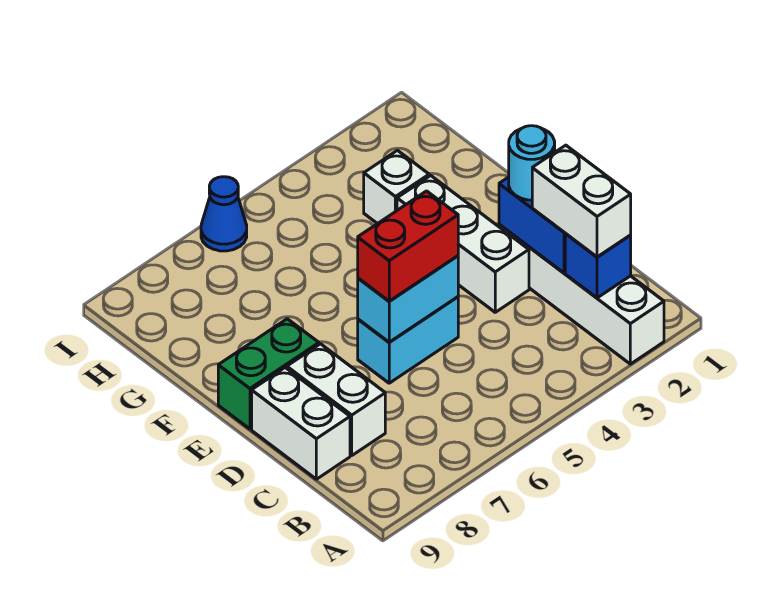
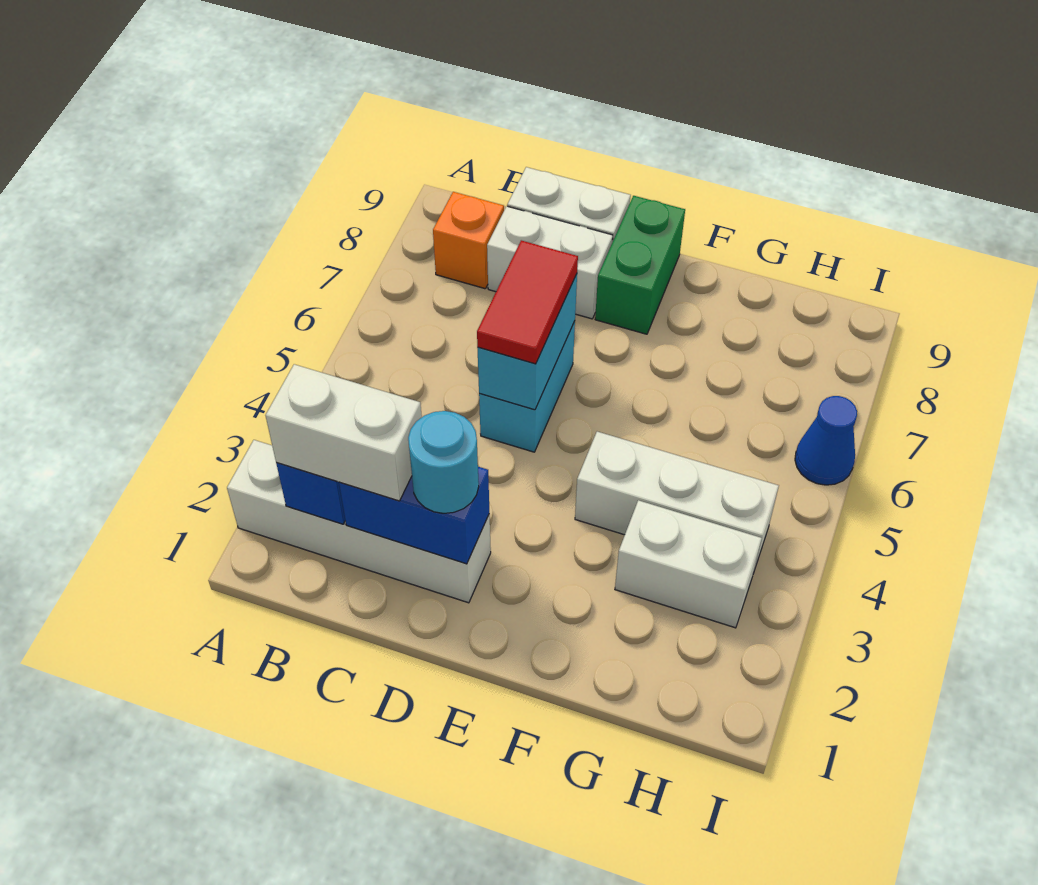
none -> orange 1x1 brick [433,192,504,289]
white 1x3 brick [397,176,529,312] -> white 1x3 brick moved to [575,432,779,570]
red 1x2 brick [358,191,458,301] -> red 1x2 tile [477,240,578,364]
white 1x1 brick [364,150,429,224] -> white 1x2 brick [615,500,762,628]

